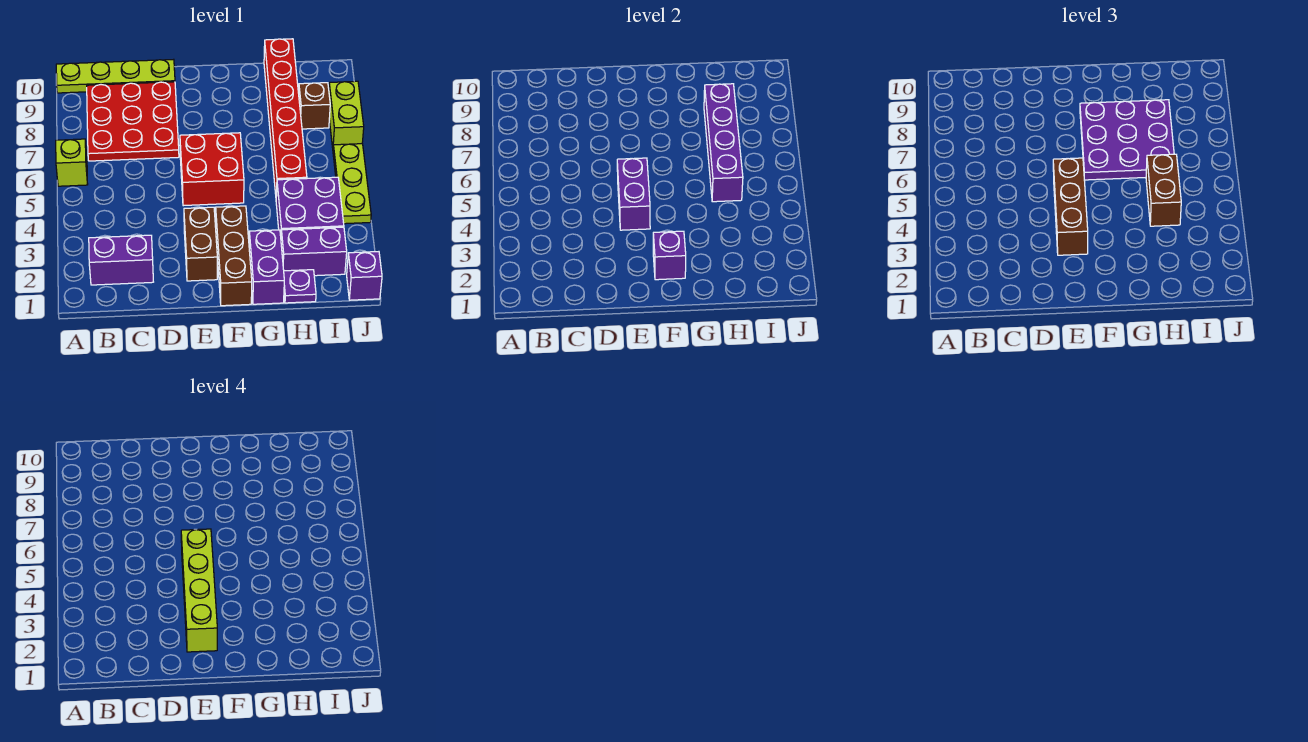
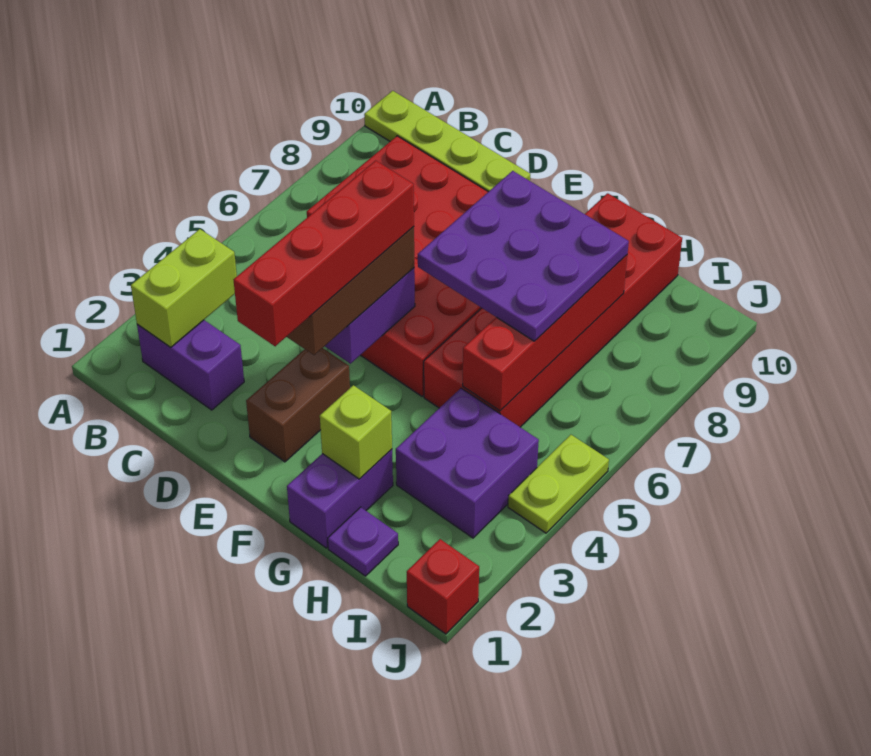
lime 1x1 brick [56,139,88,186] -> lime 1x1 brick moved to [320,385,392,479]
lime 1x4 brick [181,529,217,652] -> red 1x4 brick [234,161,414,346]
brown 1x3 brick [216,206,252,306] -> none
purple 1x1 brick [653,231,686,280] -> none
purple 1x2 brick [281,227,347,276] -> none
brown 1x2 brick [1146,154,1181,226] -> none
red 1x6 brick [264,39,307,196] -> red 2x6 brick [424,193,682,427]
purple 1x4 brick [704,84,743,202] -> red 1x4 brick [463,255,627,411]
brown 1x1 brick [299,83,330,129] -> none
purple 1x1 brick [347,252,382,300] -> red 1x1 brick [407,539,479,634]
lime 1x3 plate [333,144,371,224] -> lime 1x2 plate [508,435,609,533]
lime 1x2 brick [329,81,364,148] -> lime 1x2 brick moved to [131,229,237,347]

